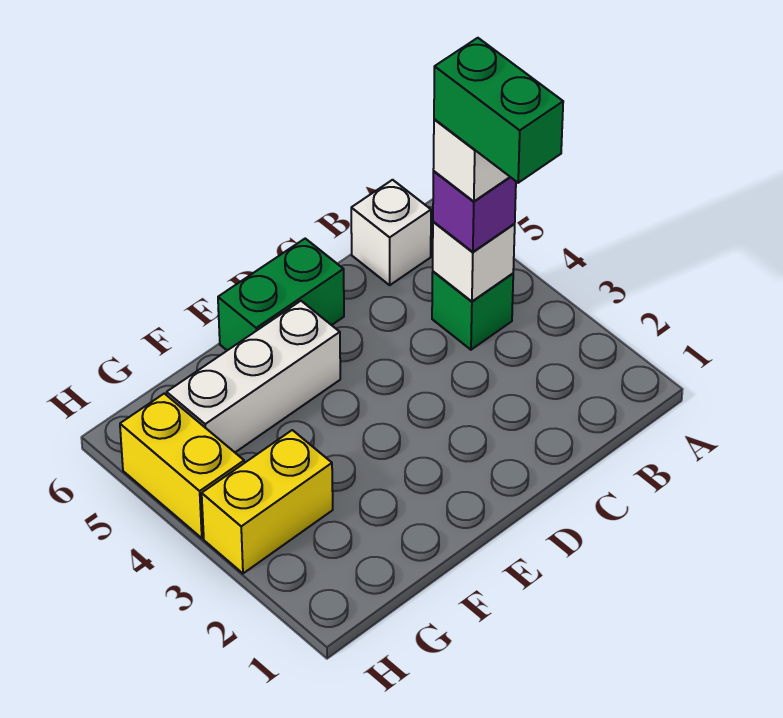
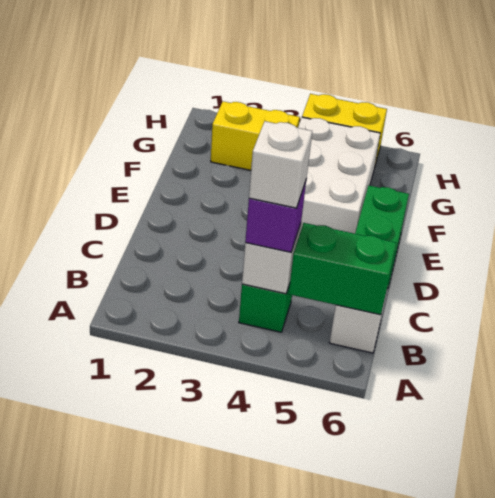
green 1x2 brick [434,38,563,183] -> green 1x2 brick moved to [289,223,396,315]
white 1x3 brick [167,301,340,452] -> white 2x3 brick [298,117,380,234]
yellow 1x2 brick [202,430,333,573] -> yellow 1x2 brick turned to [211,101,300,170]

